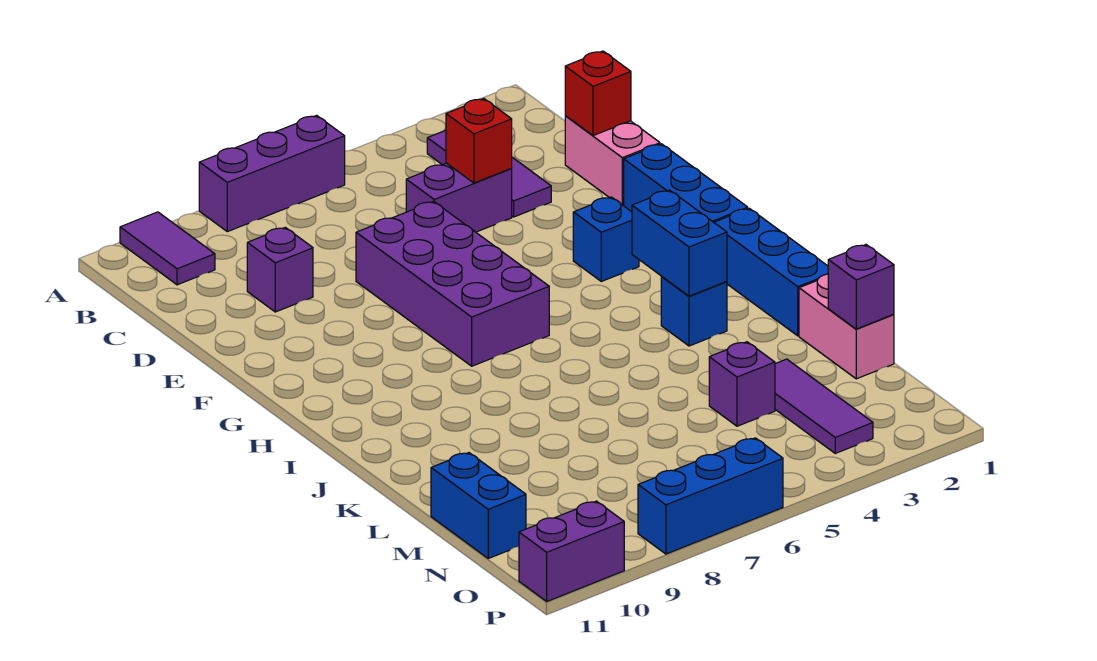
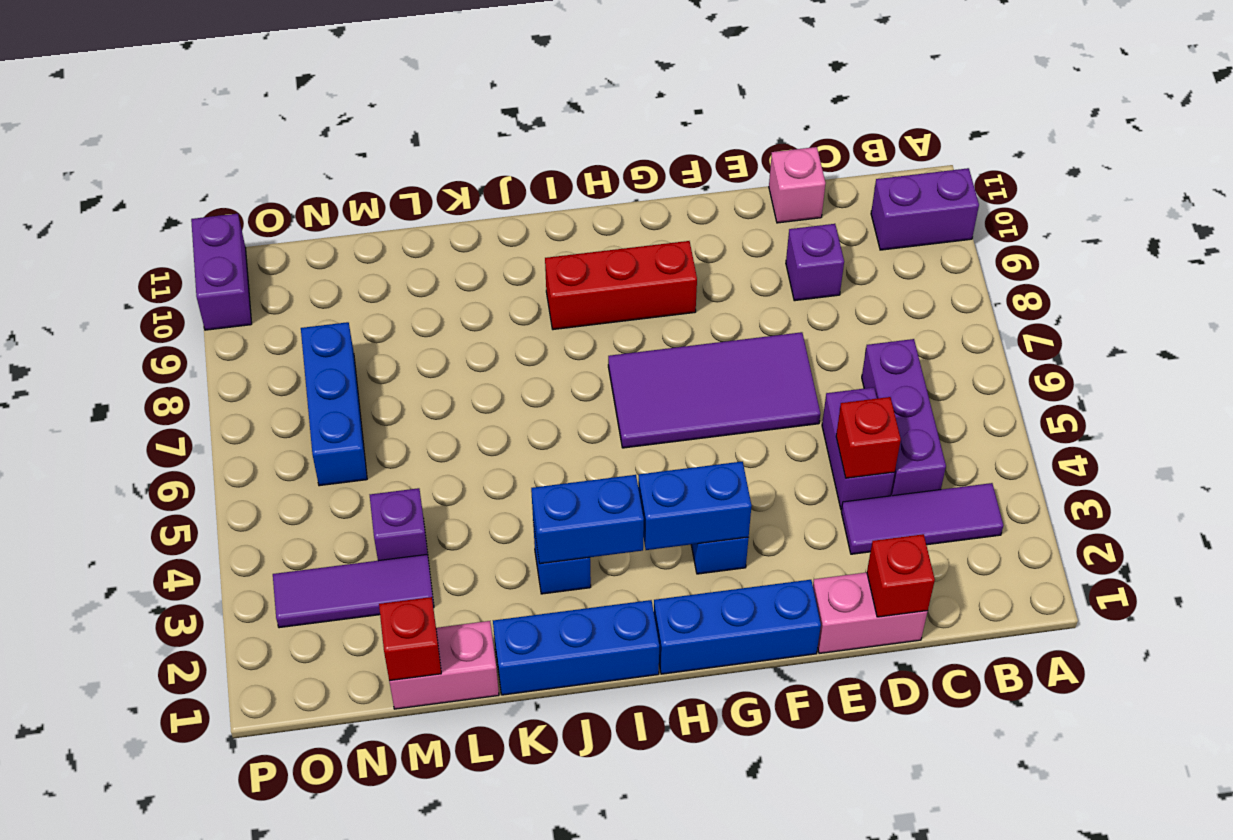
purple 1x3 brick [199,115,345,232] -> purple 1x3 brick moved to [862,339,946,496]
purple 1x2 tile [120,212,215,285] -> purple 1x2 brick [871,168,979,250]
none -> pink 1x1 brick [769,147,826,223]
purple 2x4 brick [356,201,549,366] -> purple 2x4 tile [608,332,820,448]
none -> red 1x3 brick [545,241,697,330]
purple 1x1 brick [828,245,894,329] -> red 1x1 brick [379,597,441,681]
blue 1x2 brick [431,453,526,558] -> blue 1x2 brick moved to [638,462,752,550]
blue 1x3 brick [638,438,783,554] -> blue 1x3 brick moved to [301,322,367,486]

